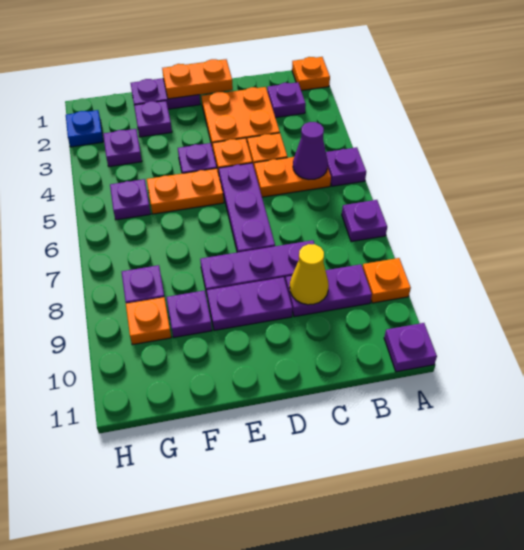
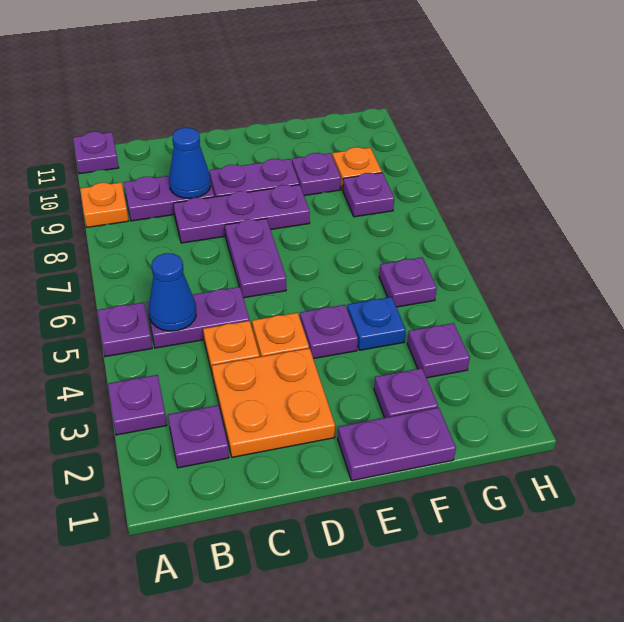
orange 1x1 plate [292,57,330,91] -> none
purple 1x1 plate [342,200,387,242] -> purple 1x1 plate moved to [108,375,167,435]
orange 1x2 plate [254,157,331,197] -> purple 1x2 plate [147,287,249,348]
purple 1x1 cone [293,122,328,179] -> blue 1x1 cone [149,253,196,331]
yellow 1x1 cone [290,244,329,305] -> blue 1x1 cone [169,128,211,198]
orange 1x2 plate [162,59,233,99] -> none
purple 1x3 plate [219,163,275,252] -> purple 1x2 plate [225,219,286,298]
orange 1x2 plate [147,168,224,214] -> none
blue 1x1 plate [66,110,103,147] -> blue 1x1 plate moved to [347,297,406,350]

